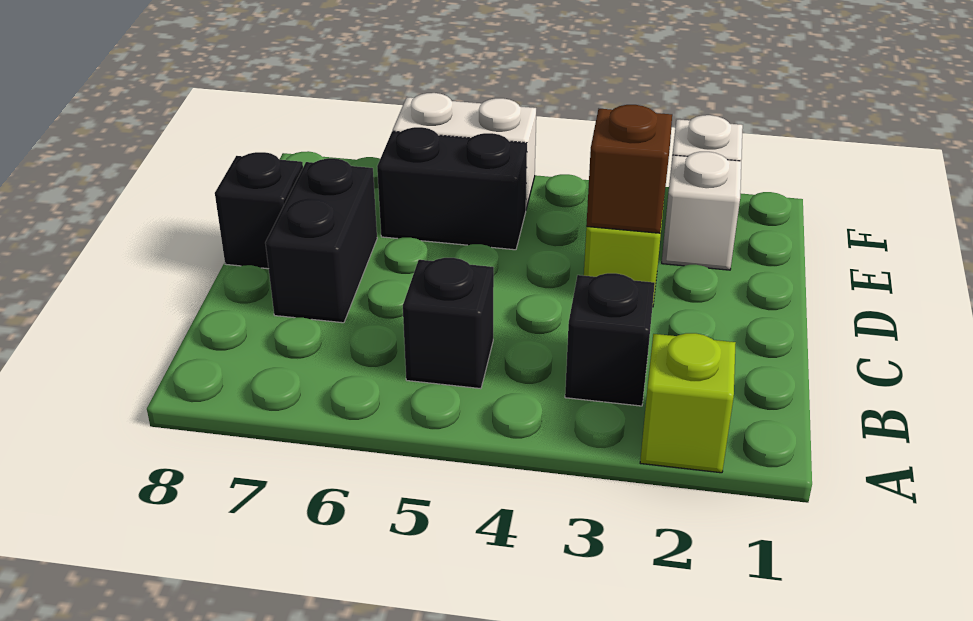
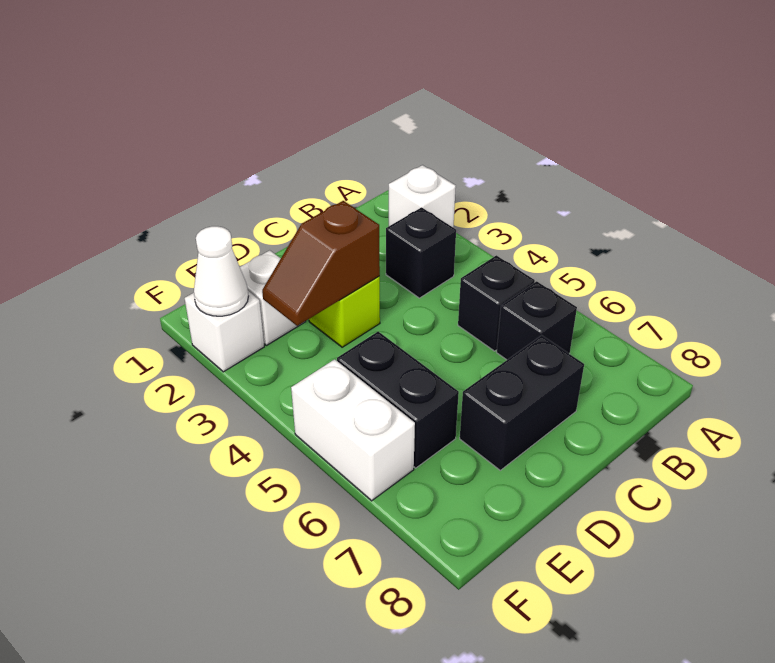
lime 1x1 brick [640,333,736,473] -> white 1x1 brick [389,165,456,227]
black 1x1 brick [215,152,303,269] -> black 1x1 brick moved to [497,281,577,360]
none -> white 1x1 cone [194,226,248,316]

